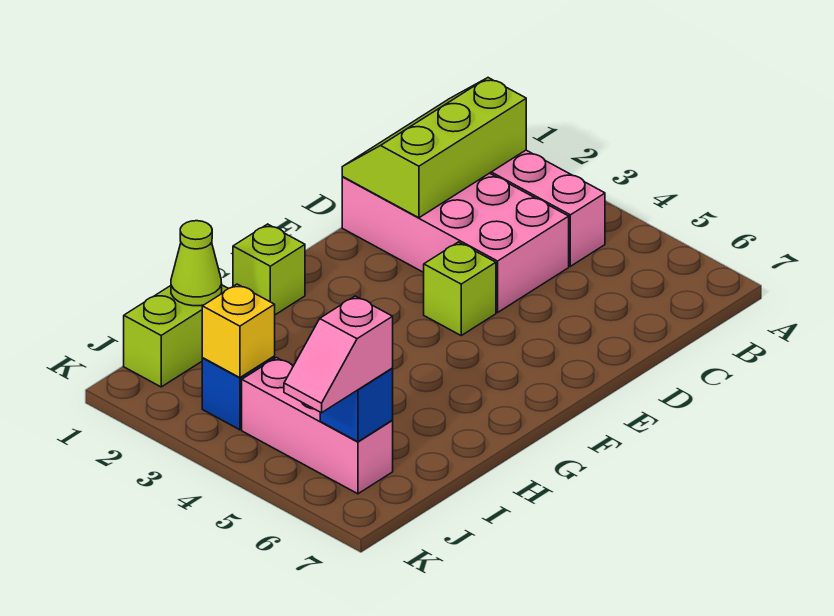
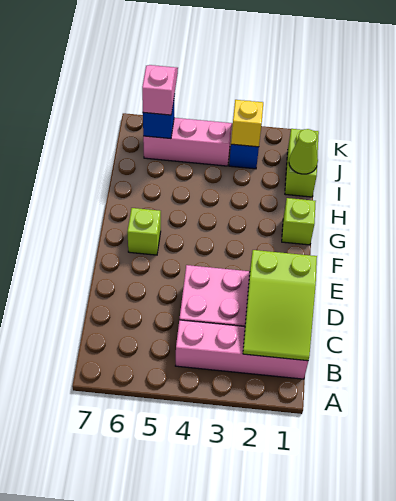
lime 2x3 slope [342,78,526,218] -> lime 2x3 slope turned to [243,250,317,361]
lime 1x1 brick [424,242,496,335] -> lime 1x1 brick moved to [127,208,161,255]

